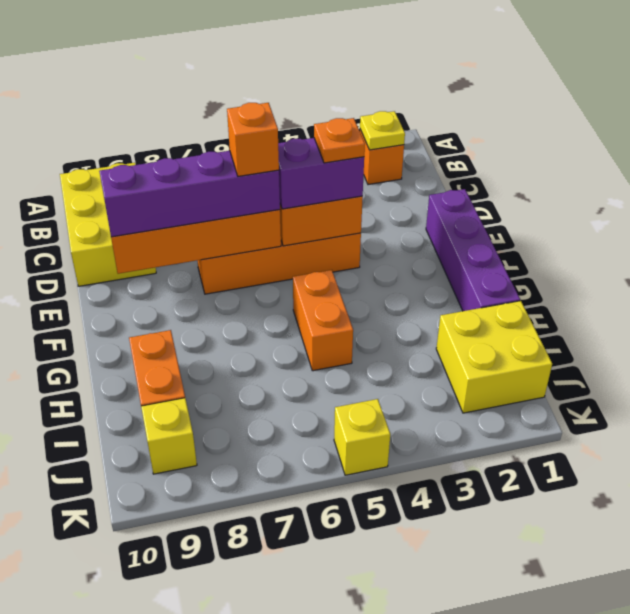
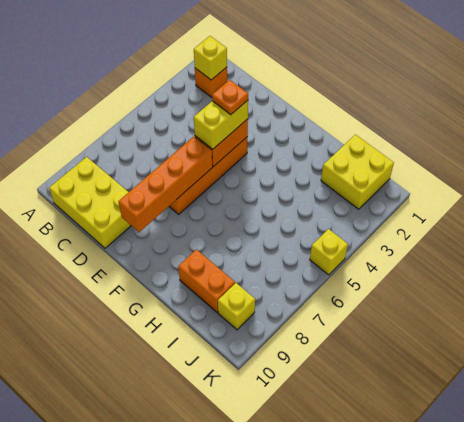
yellow 1x1 plate [360,111,405,150] -> yellow 1x1 brick [194,36,227,80]
purple 1x4 brick [426,189,520,311] -> none
purple 1x2 brick [278,138,364,209] -> yellow 1x2 brick [194,100,248,149]
purple 1x4 brick [99,151,280,237] -> none
orange 1x1 brick [227,103,279,176] -> none
orange 1x2 brick [293,270,353,371] -> none

